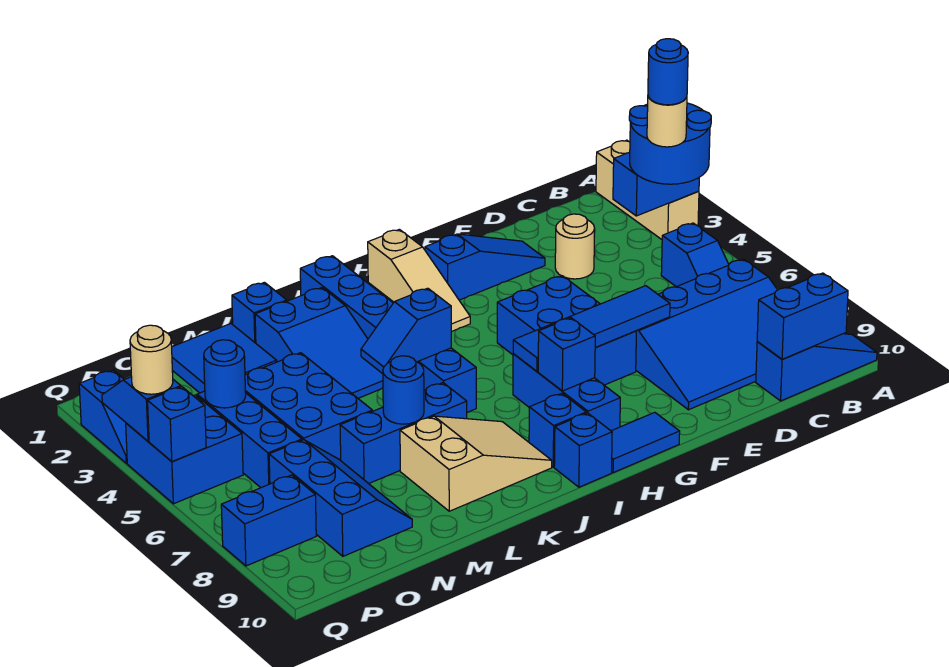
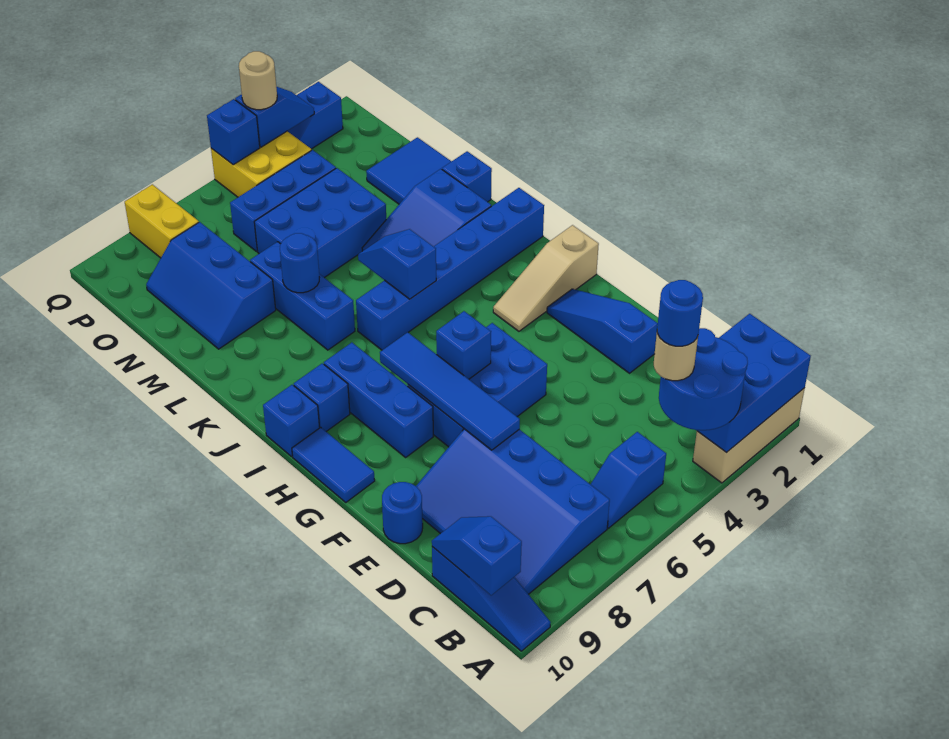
blue 1x2 brick [613,152,699,216] -> blue 2x3 brick [697,314,811,453]
blue 1x2 brick [757,273,848,359] -> blue 1x2 slope [432,516,522,595]
tan 1x1 round brick [555,214,595,279] -> none
blue 1x3 slope [425,234,545,300] -> blue 1x3 slope turned to [547,289,658,373]
blue 1x3 brick [513,354,620,431] -> blue 1x3 brick turned to [324,343,433,457]
blue 1x1 brick [538,318,595,391] -> blue 1x1 brick moved to [436,311,491,379]
tan 2x3 slope [400,416,552,511] -> none
blue 2x3 slope [269,440,412,556] -> blue 2x3 slope turned to [146,222,276,349]
blue 1x1 round brick [204,340,246,408] -> blue 1x1 round brick moved to [382,482,423,544]
blue 2x2 brick [126,395,243,504] -> yellow 2x2 brick [211,131,311,197]
blue 1x2 brick [221,475,316,566] -> yellow 1x2 brick [125,184,199,258]

